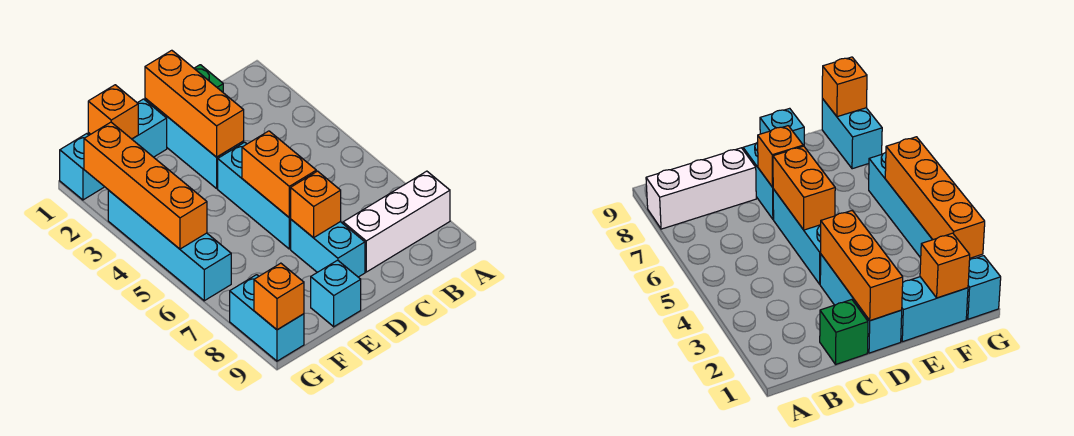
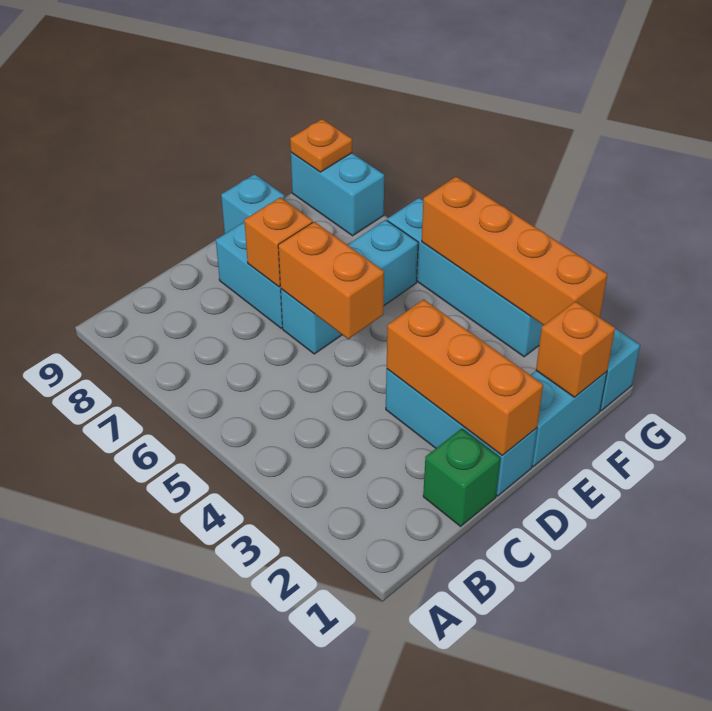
white 1x3 brick [343,171,450,272] -> none
cyan 1x3 brick [218,142,291,249] -> cyan 1x3 brick turned to [281,220,418,354]
orange 1x1 brick [254,263,304,330] -> orange 1x1 plate [290,119,352,172]

